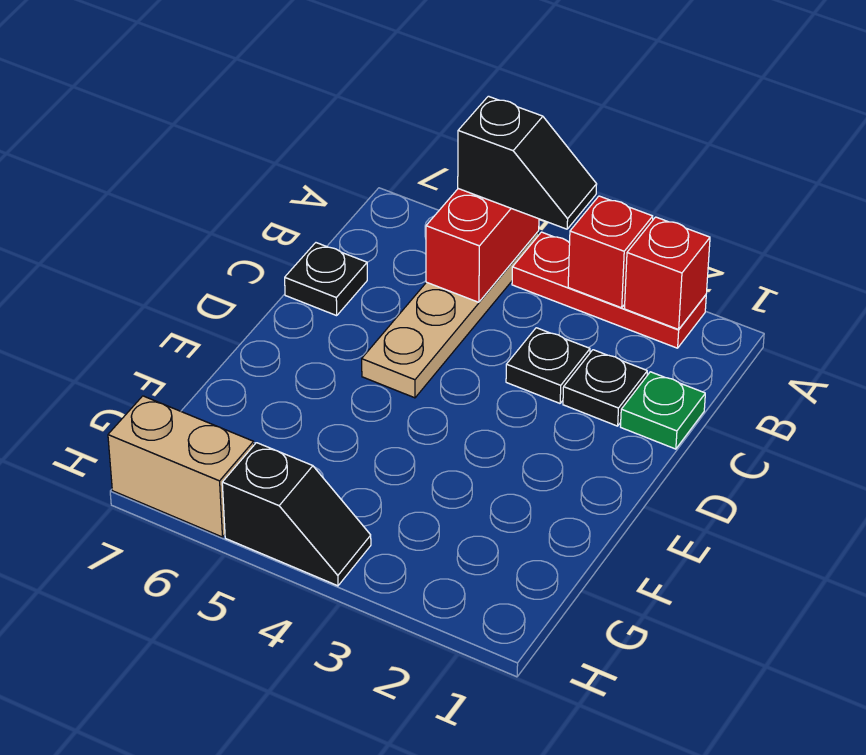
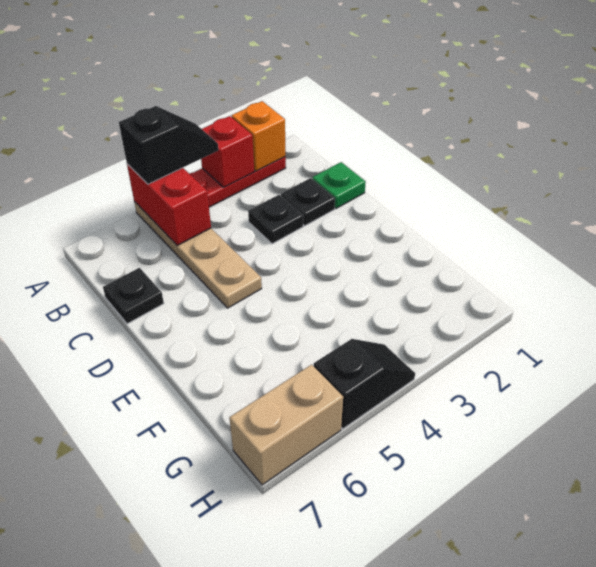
red 1x1 brick [624,217,710,329] -> orange 1x1 brick [231,101,285,171]

